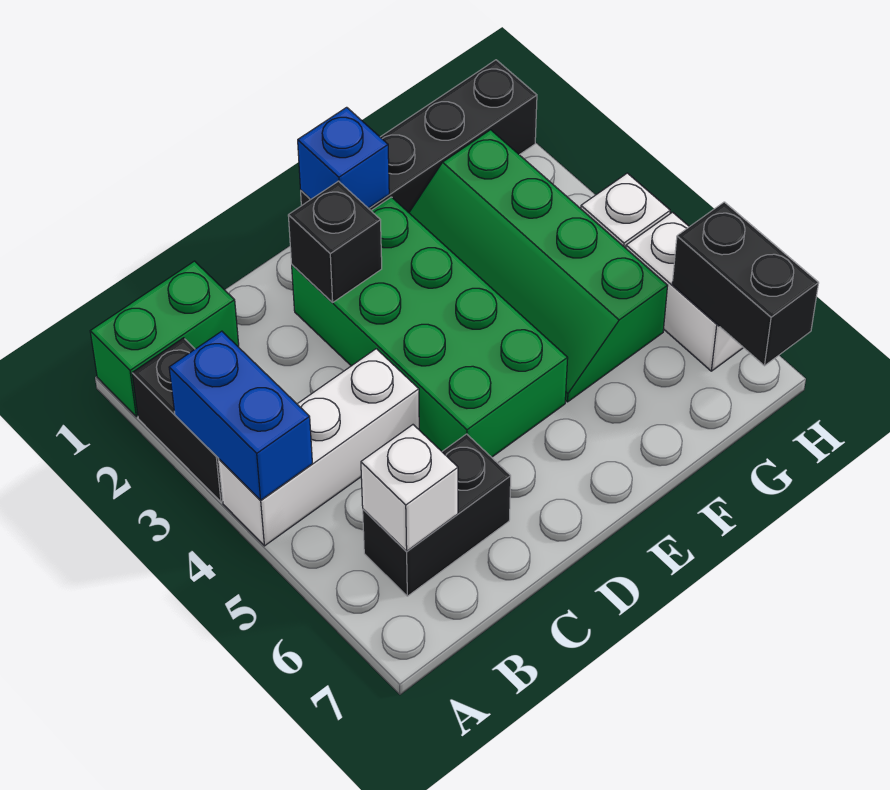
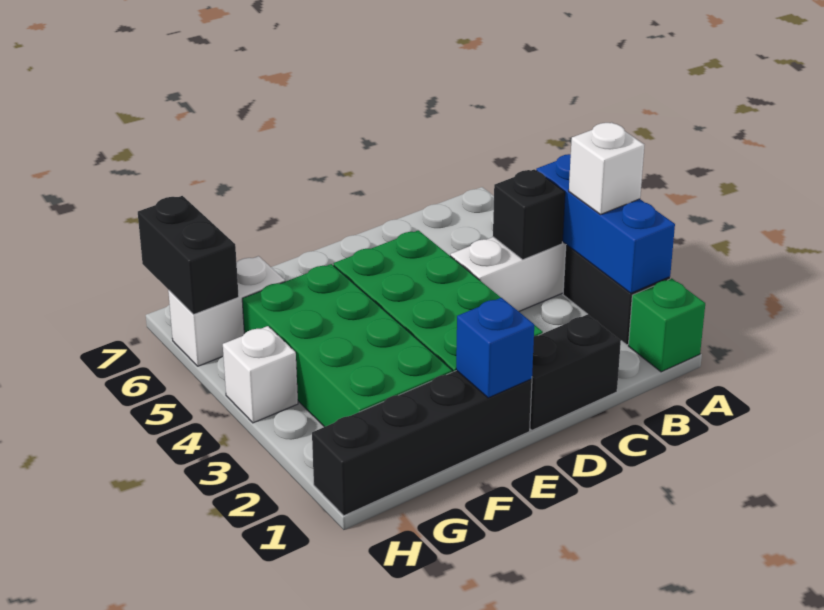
green 1x2 brick [90,261,239,417] -> green 1x1 brick [628,278,705,372]
blue 1x2 brick [169,331,312,500] -> blue 1x3 brick [536,154,675,293]
black 1x2 brick [363,434,511,596] -> black 1x2 brick moved to [530,314,621,430]
white 1x1 brick [361,425,458,551] -> white 1x1 brick moved to [569,122,644,215]
black 1x1 brick [288,181,382,302] -> black 1x1 brick moved to [493,169,565,260]
green 2x4 slope [409,130,668,402] -> green 2x4 brick [242,264,452,427]
white 1x2 brick [626,212,743,371] -> white 1x2 brick turned to [168,256,285,366]

